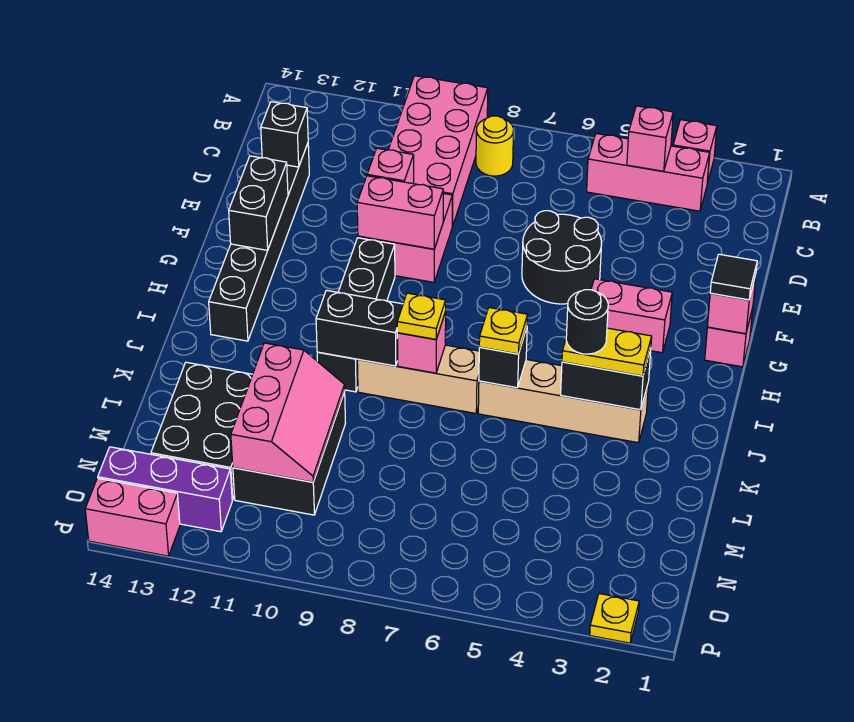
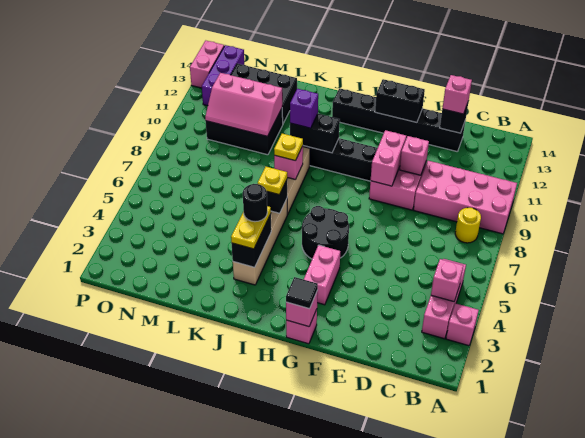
none -> pink 1x1 brick [442,75,472,114]
black 2x2 round brick [522,211,602,304] -> black 2x2 round brick moved to [302,206,349,259]
black 1x2 brick [316,290,403,366] -> black 1x2 brick turned to [290,114,340,153]
none -> purple 1x1 brick [290,89,318,128]
yellow 1x1 plate [590,594,639,643] -> none

